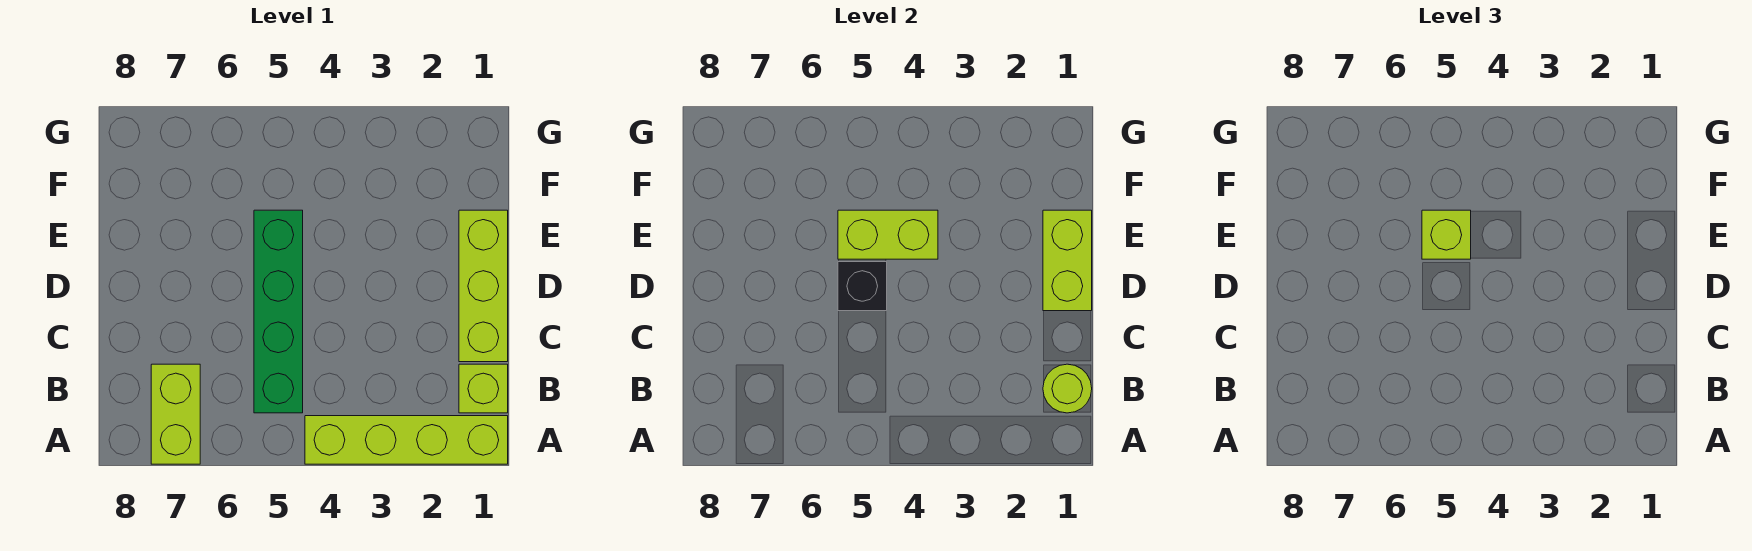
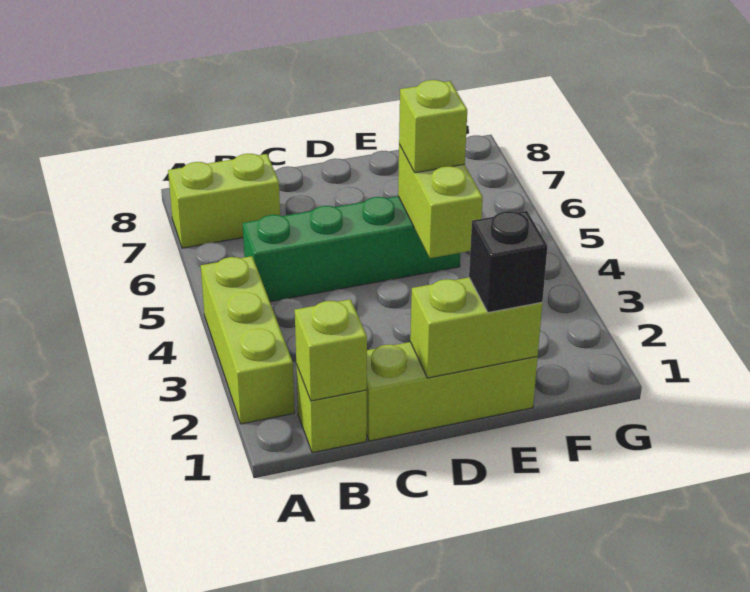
lime 1x4 brick [305,416,508,464] -> lime 1x3 brick [201,256,295,424]
lime 1x1 round brick [1043,364,1092,413] -> lime 1x1 brick [295,299,367,401]
black 1x1 brick [838,262,887,311] -> black 1x1 brick moved to [469,211,548,313]

